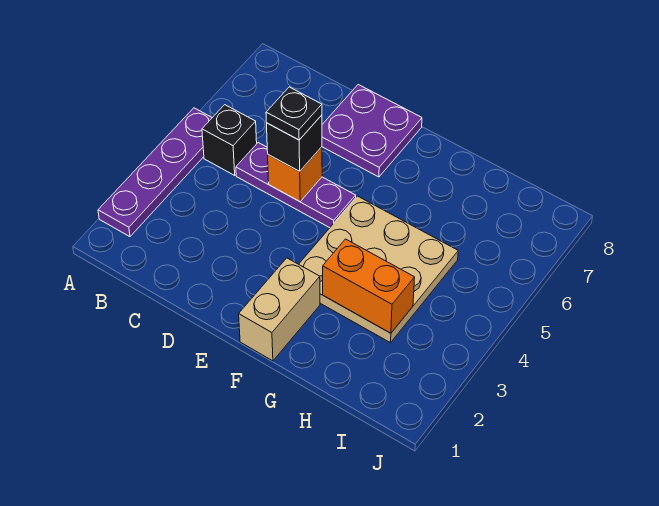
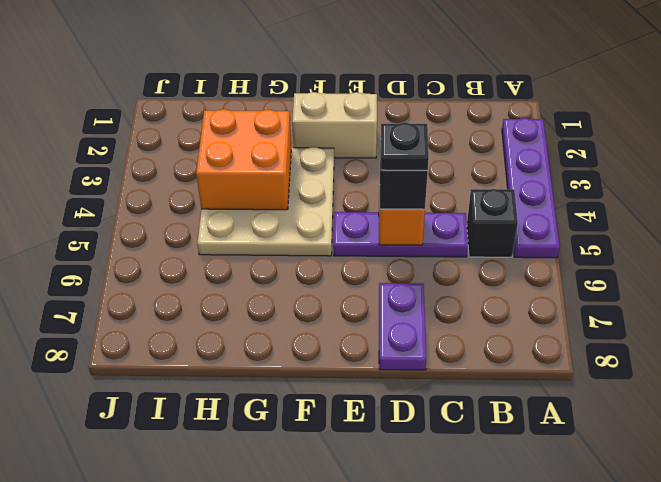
purple 2x2 plate [322,85,422,177] -> purple 1x2 plate [379,283,426,370]
tan 1x2 brick [239,258,320,361] -> tan 1x2 brick turned to [292,92,377,158]
orange 1x2 brick [323,239,415,333] -> orange 2x2 brick [196,109,291,210]

